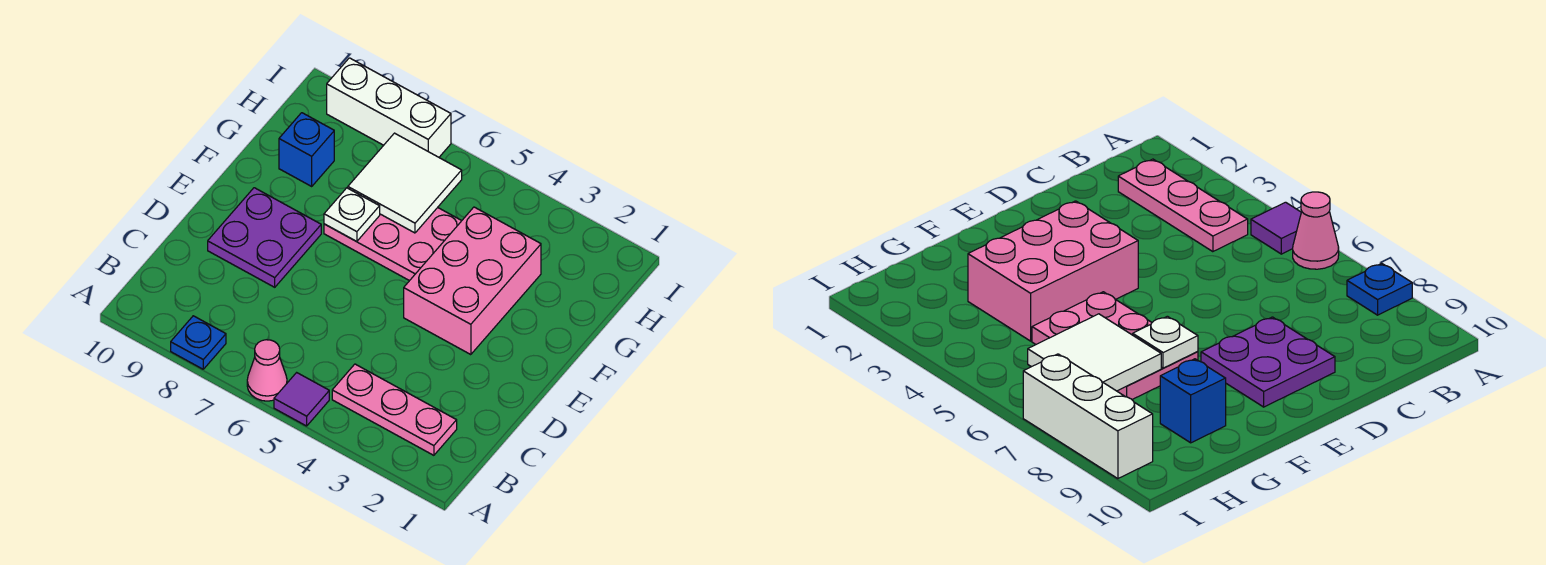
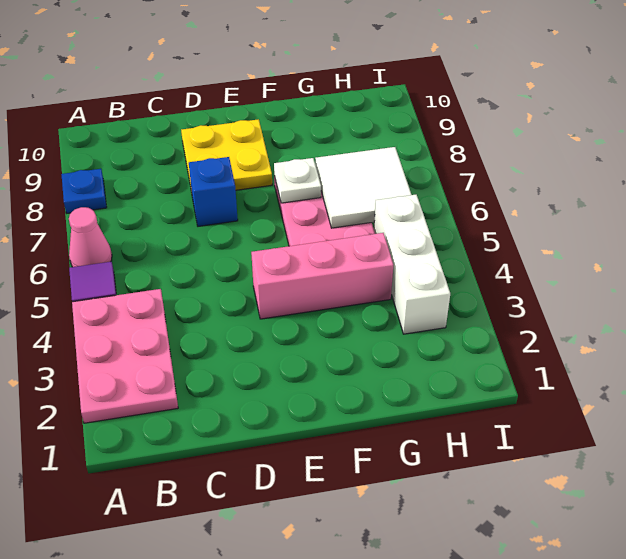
pink 1x3 plate [332,364,457,455] -> pink 2x3 plate [72,289,178,423]
purple 2x2 plate [208,188,321,287] -> yellow 2x2 plate [181,119,272,192]
pink 2x3 brick [404,207,541,355] -> pink 1x3 brick [251,233,393,319]
blue 1x1 brick [279,113,334,186] -> blue 1x1 brick moved to [189,157,238,226]
white 1x3 brick [327,58,451,157] -> white 1x3 brick moved to [374,195,450,334]

